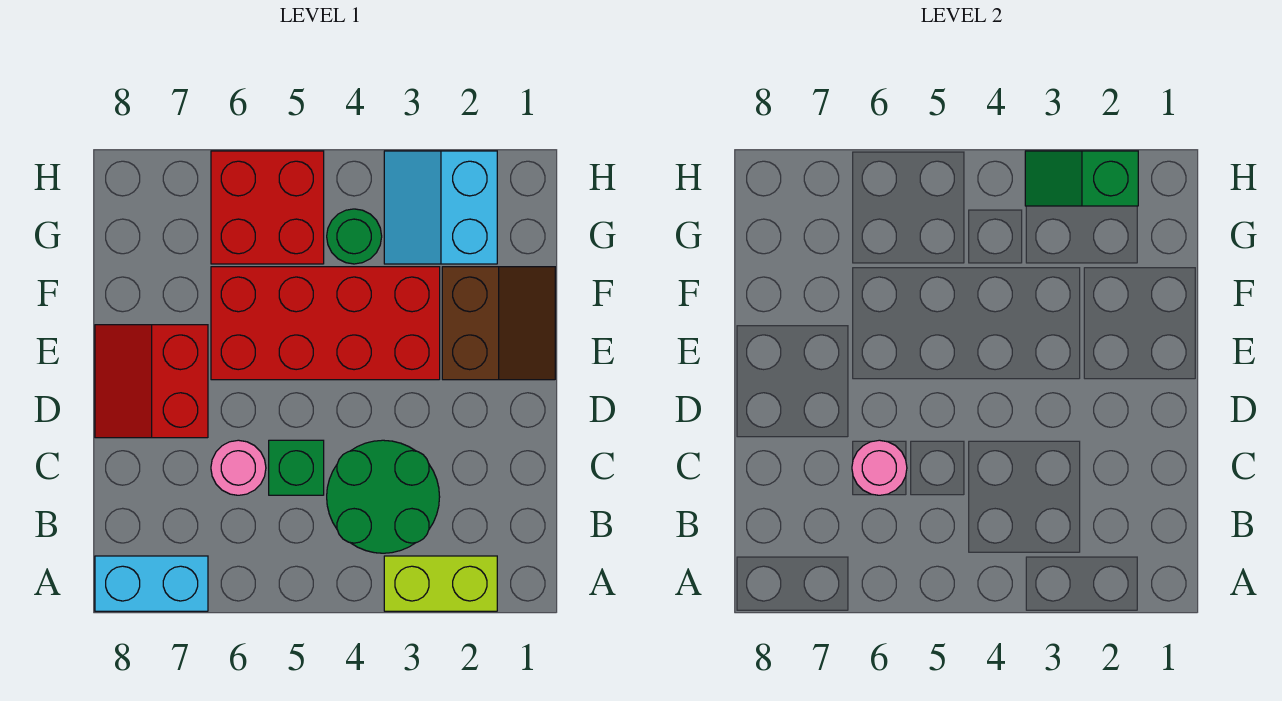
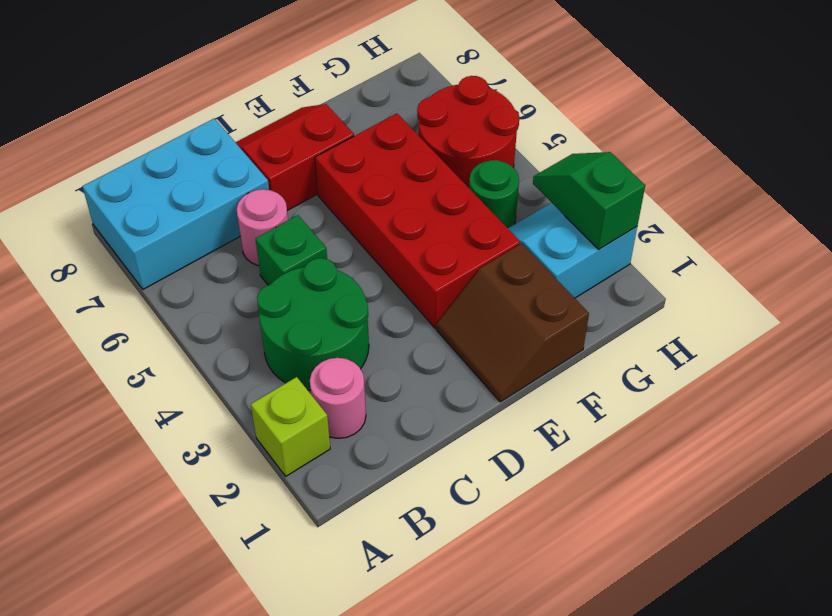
lime 1x2 brick [384,556,497,611] -> lime 1x1 brick [251,377,330,476]
cyan 1x2 brick [95,556,208,611] -> cyan 2x3 brick [83,118,269,289]
pink 1x1 round brick [852,440,907,495] -> pink 1x1 round brick moved to [310,358,366,438]
brown 2x2 slope [442,267,555,380] -> brown 2x2 slope turned to [437,244,589,402]
red 2x2 brick [211,151,324,264] -> red 2x2 round brick [417,76,519,188]

